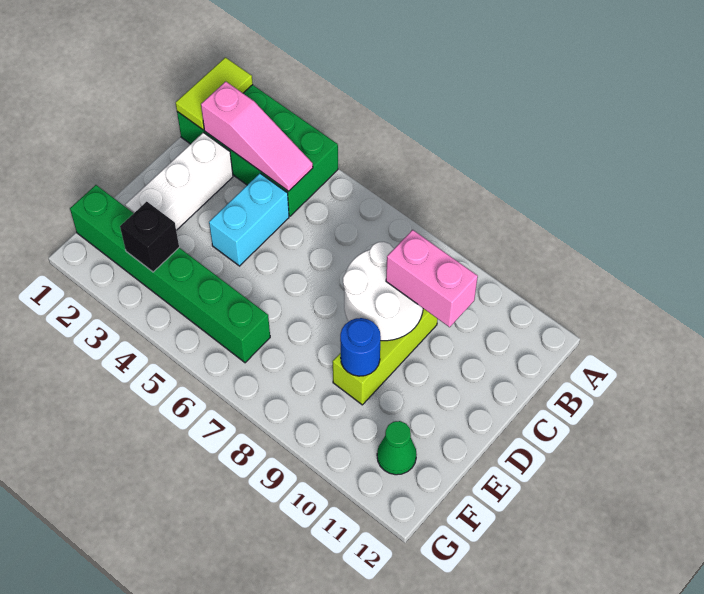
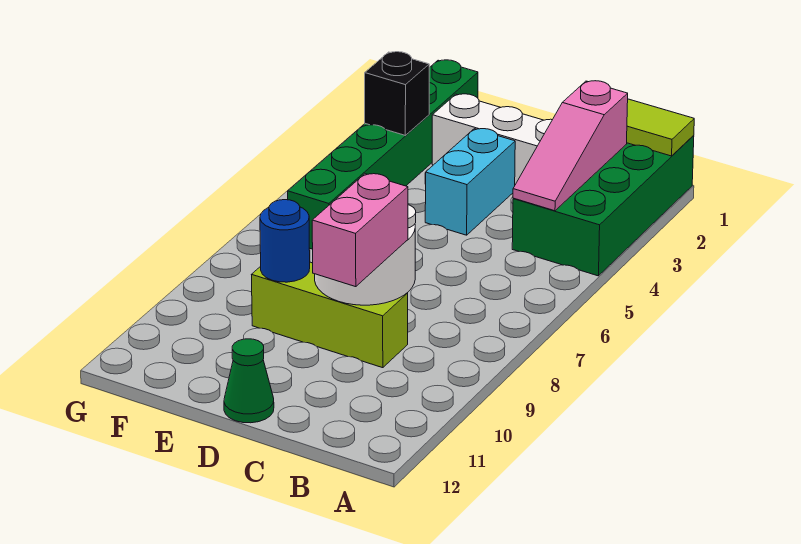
cyan 1x2 brick [209,173,289,266] -> cyan 1x2 brick turned to [425,129,515,235]
green 1x1 cone [377,421,417,475] -> green 1x1 cone moved to [224,339,274,423]

